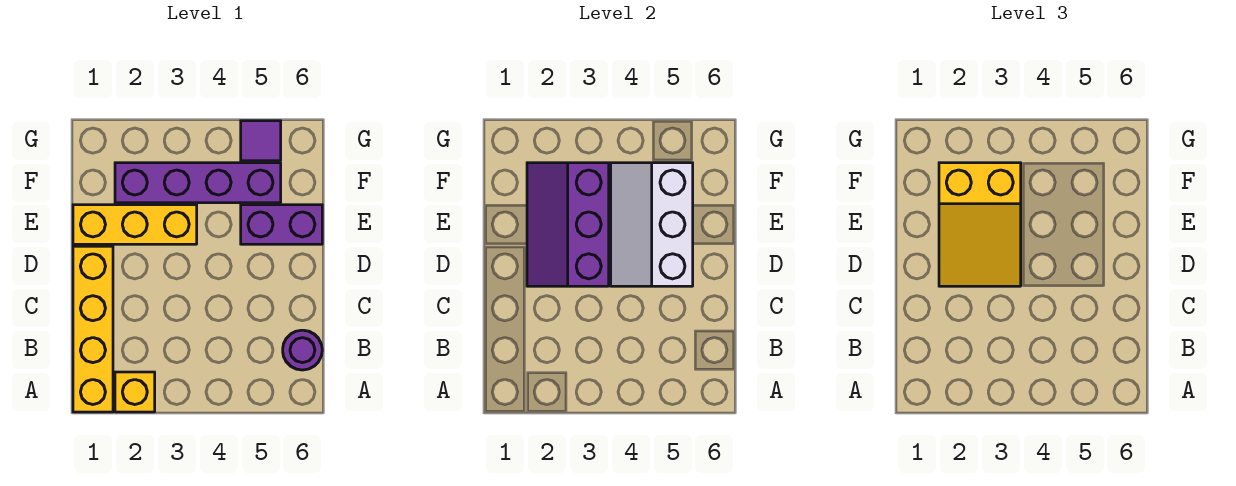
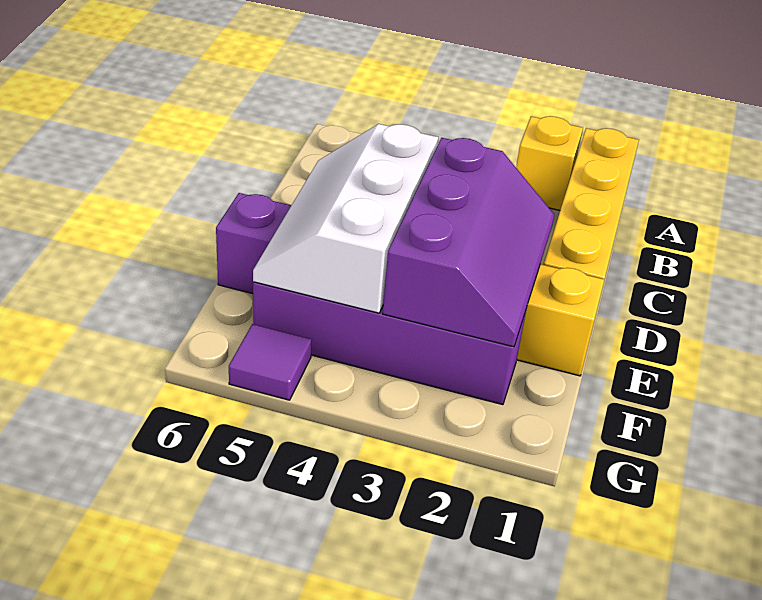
purple 1x1 round brick [283,330,322,370] -> none
yellow 2x3 slope [939,163,1021,286] -> none
white 2x3 slope [611,163,693,286] -> white 2x3 slope turned to [253,124,438,313]

